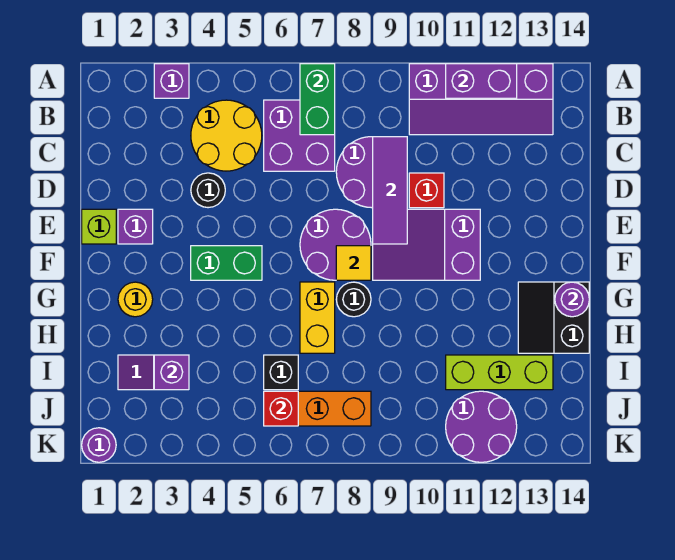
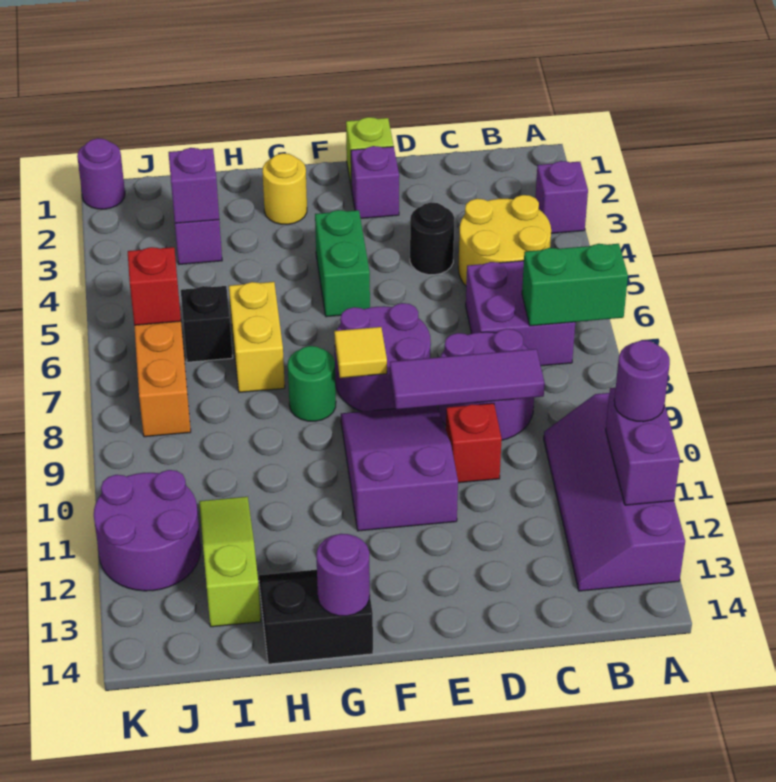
none -> purple 1x1 round brick [614,340,670,422]
yellow 1x2 brick [300,282,335,353] -> yellow 1x2 brick turned to [229,282,285,392]
black 1x1 round brick [336,282,371,317] -> green 1x1 round brick [288,346,336,421]
lime 1x3 brick [446,355,553,390] -> lime 1x3 slope [199,497,261,627]

